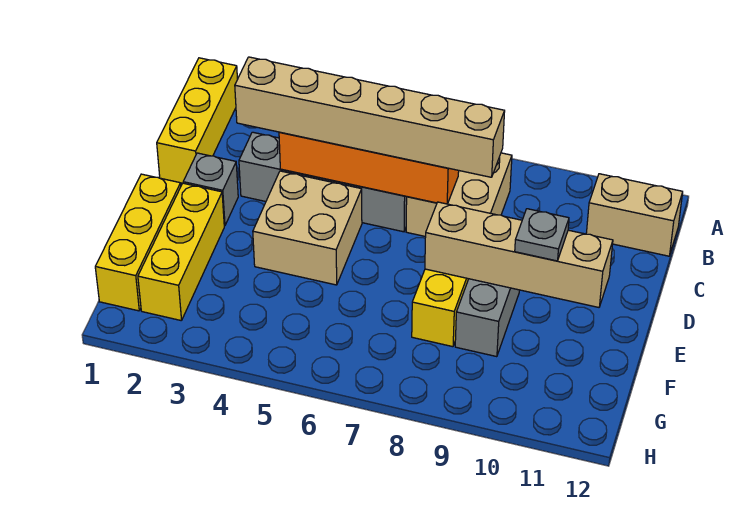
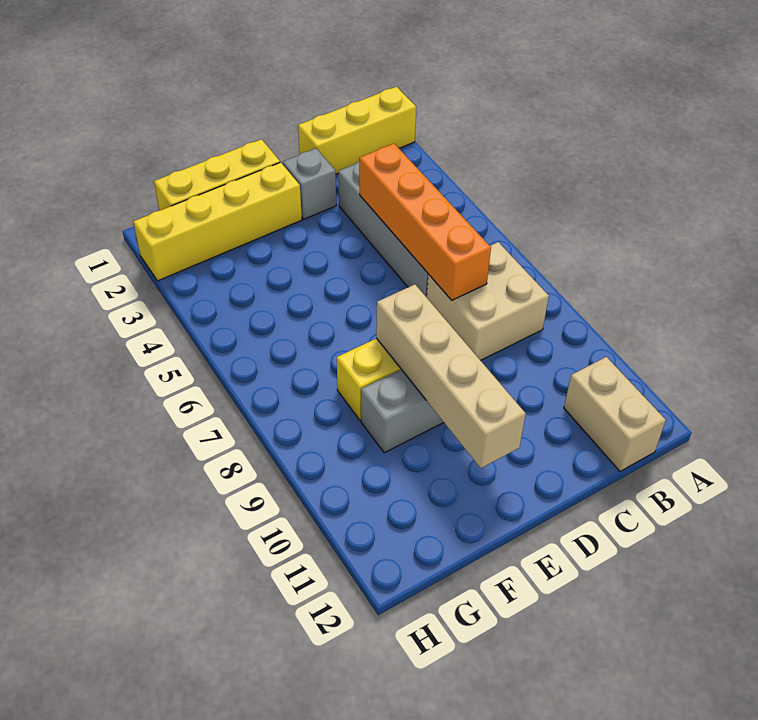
tan 1x6 brick [235,57,505,177] -> none
tan 2x2 brick [253,171,362,285] -> none
yellow 1x3 brick [138,183,224,321] -> yellow 1x4 brick [133,162,302,281]
grey 1x1 plate [515,209,569,261] -> none

